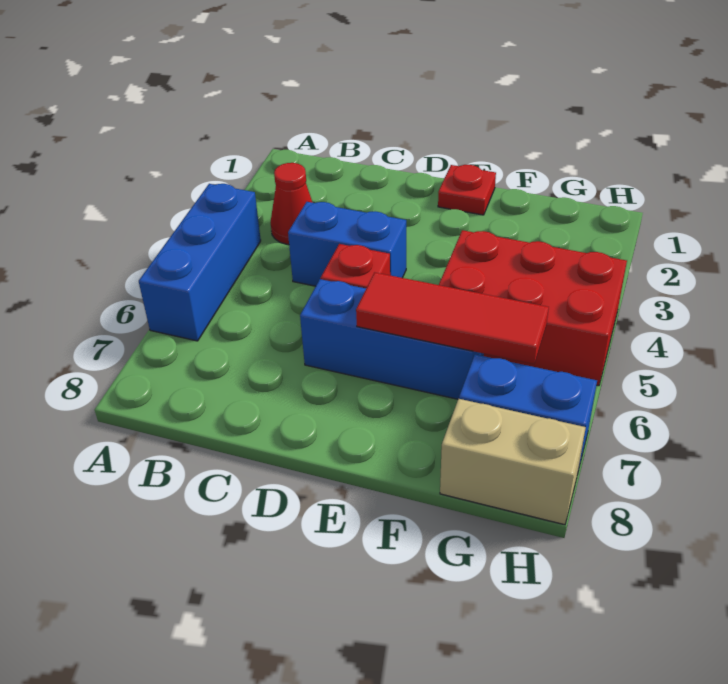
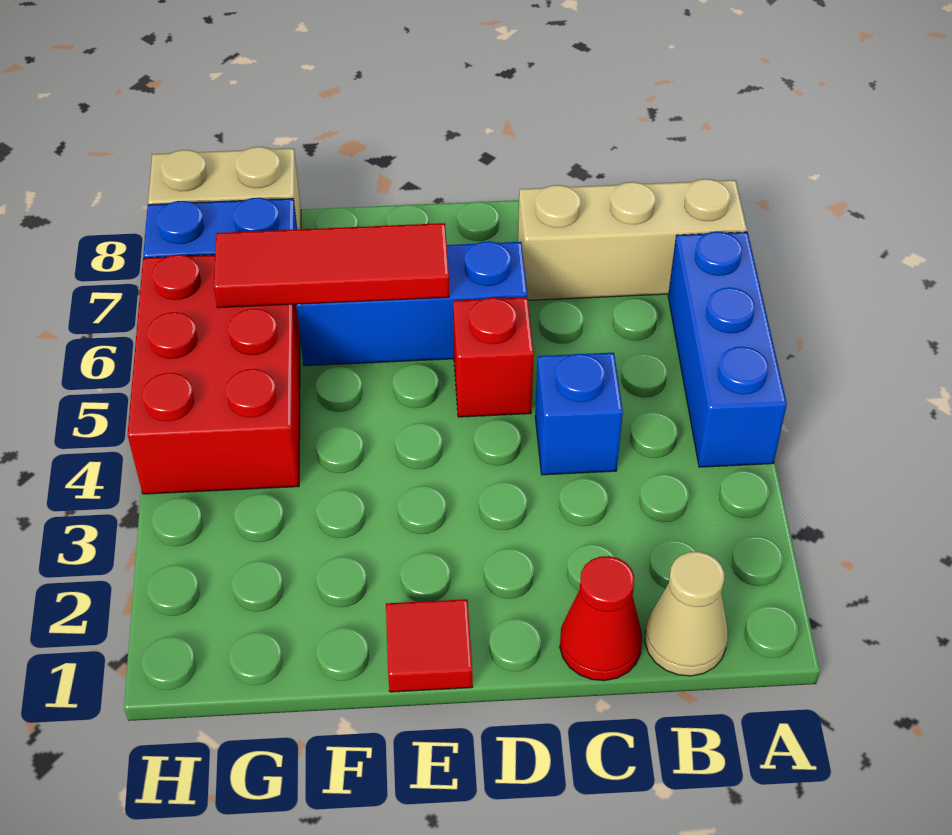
none -> tan 1x3 brick [518,179,747,300]
none -> tan 1x1 cone [645,552,728,676]
red 1x1 cone [270,163,313,245] -> red 1x1 cone moved to [560,556,642,681]
blue 1x2 brick [288,202,406,286] -> blue 1x1 brick [535,353,623,475]
red 1x1 plate [438,165,496,215] -> red 1x1 tile [386,599,473,692]
red 2x3 brick [439,230,627,386] -> red 2x3 brick turned to [128,255,300,494]

